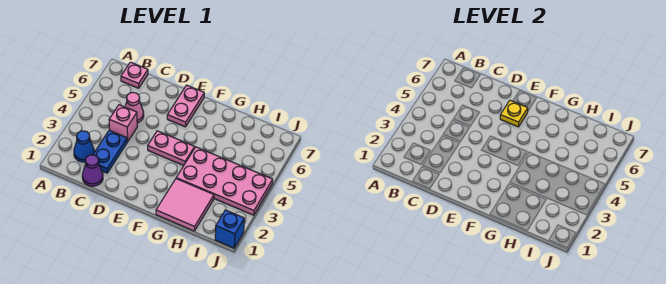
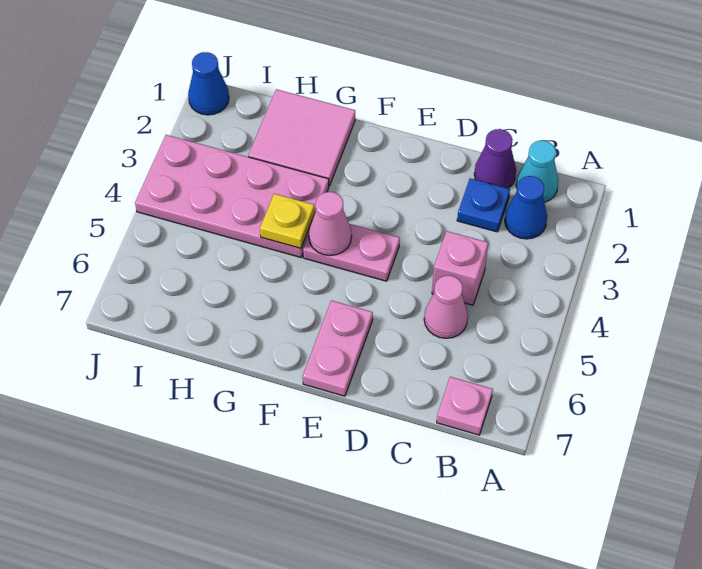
none -> cyan 1x1 cone [516,140,559,202]
blue 1x2 plate [93,130,127,173] -> blue 1x1 plate [457,178,510,232]
yellow 1x1 plate [500,100,528,127] -> yellow 1x1 plate moved to [260,194,315,248]
none -> pink 1x1 cone [309,192,352,256]
blue 1x1 brick [215,210,244,248] -> blue 1x1 cone [188,52,229,115]

